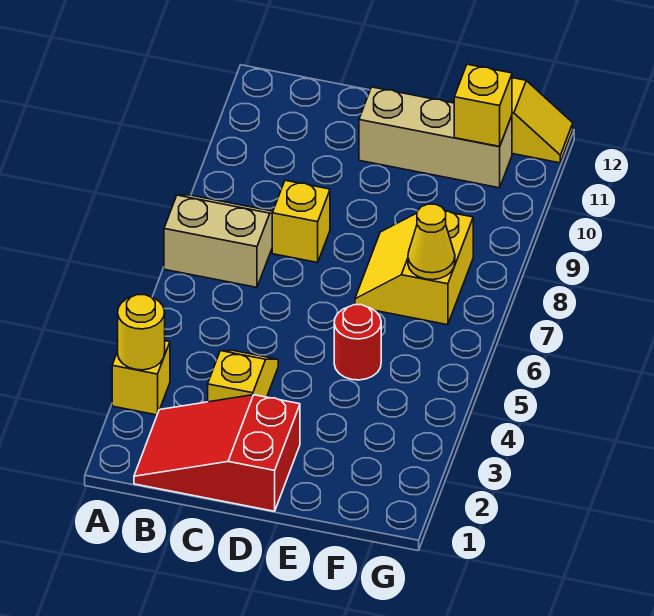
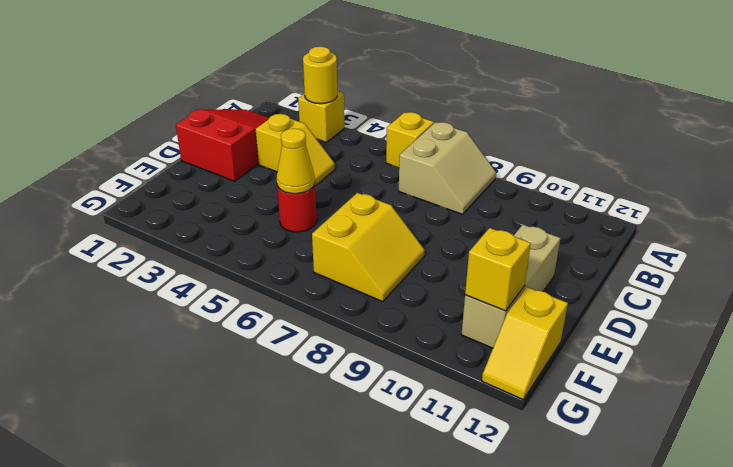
yellow 1x1 brick [272,180,330,263] -> yellow 1x1 brick moved to [386,112,434,167]
yellow 2x2 slope [355,211,473,325] -> yellow 2x2 slope turned to [312,193,425,301]
yellow 1x1 cone [408,204,455,280] -> yellow 1x1 cone moved to [277,129,315,194]

